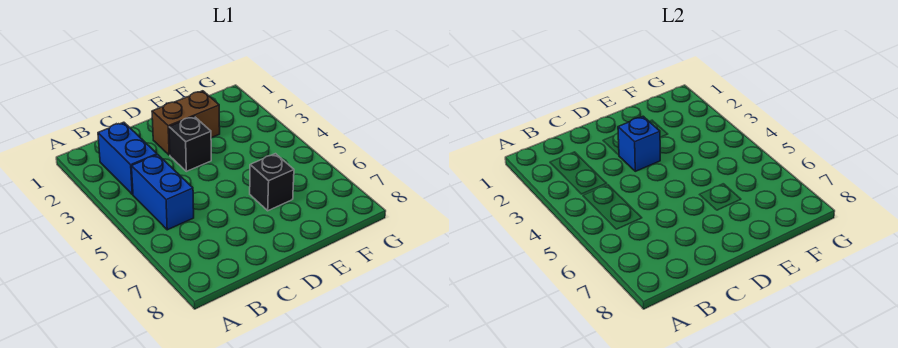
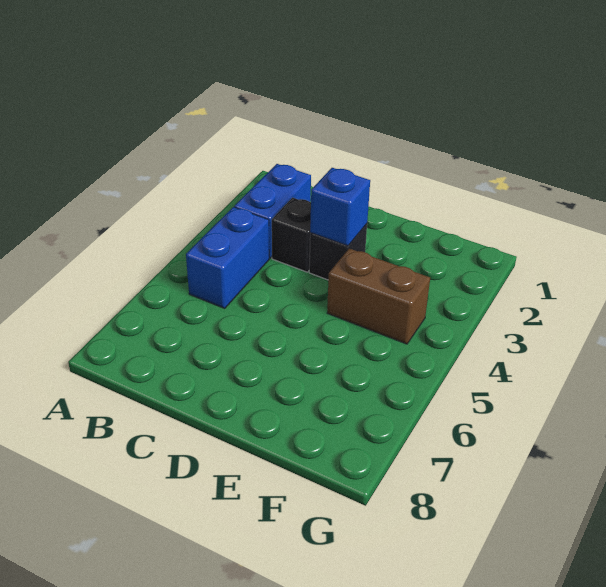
brown 1x2 brick [152,91,220,155] -> brown 1x2 brick moved to [327,249,430,344]
black 1x1 brick [250,154,294,211] -> black 1x1 brick moved to [272,198,311,272]

